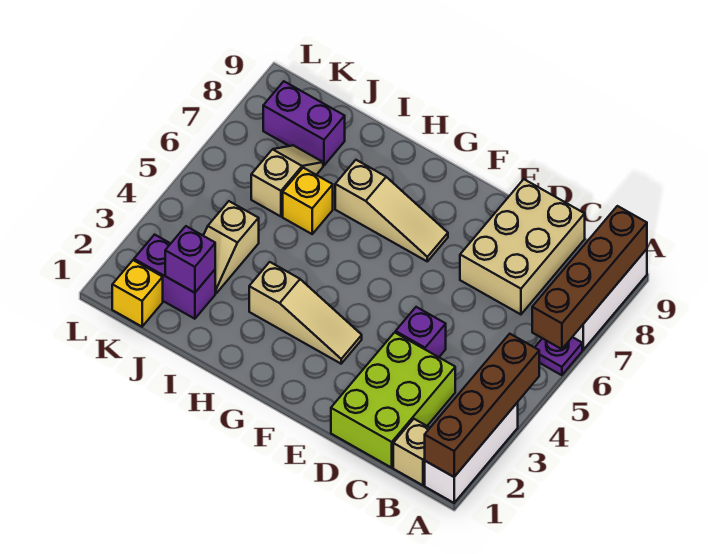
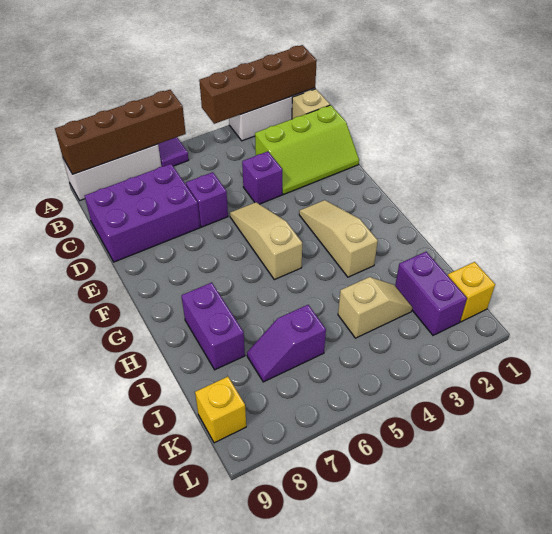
purple 1x1 plate [535,337,582,375] -> purple 1x1 tile [158,137,189,167]
lime 2x3 brick [331,332,455,468] -> lime 2x3 slope [255,105,359,195]
tan 2x3 brick [460,179,585,314] -> purple 2x3 brick [85,164,200,262]
tan 1x3 slope [335,160,448,261] -> tan 1x3 slope moved to [230,202,302,280]
yellow 1x1 brick [283,168,333,234] -> yellow 1x1 brick moved to [195,377,246,443]
purple 1x1 brick [165,226,215,293] -> purple 1x1 brick moved to [186,172,228,227]
tan 1x2 slope [251,145,323,216] -> purple 1x2 slope [247,305,326,382]
purple 1x2 brick [263,81,345,165] -> purple 1x2 brick moved to [181,283,245,370]

